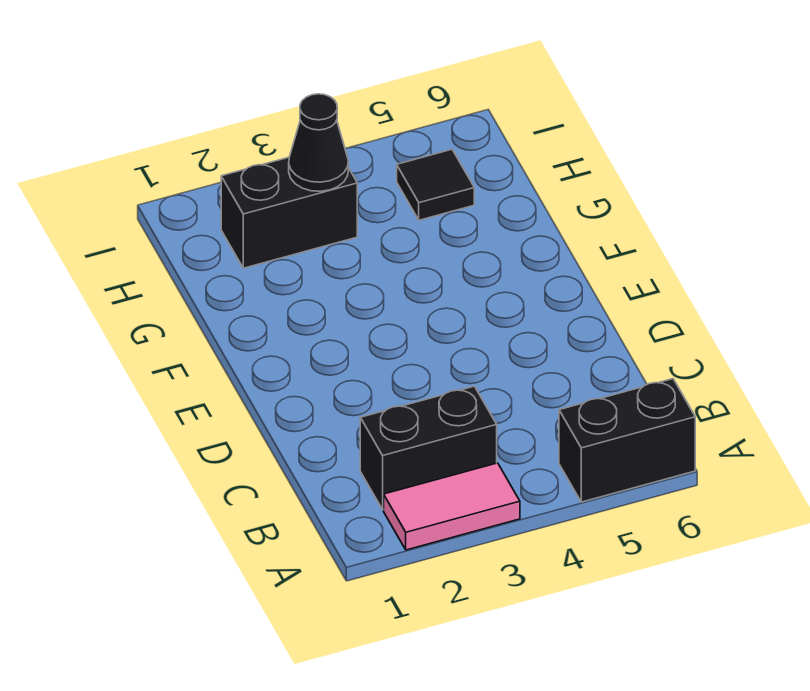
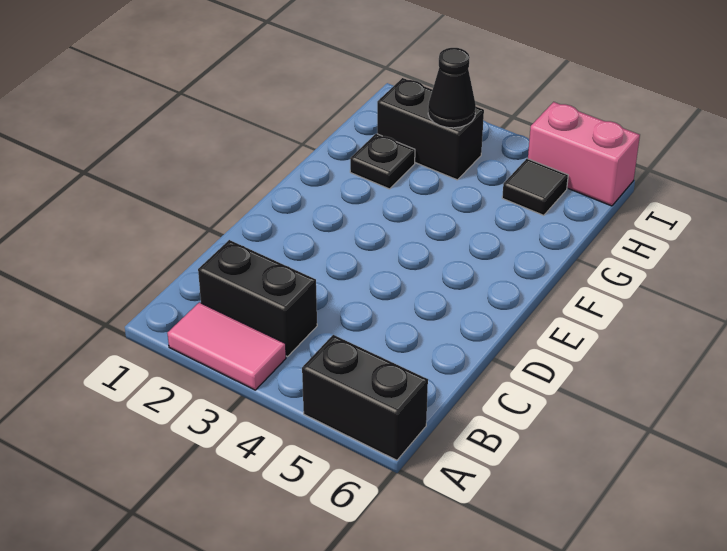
none -> black 1x1 plate [350,134,415,189]
none -> pink 1x2 brick [528,102,640,206]

